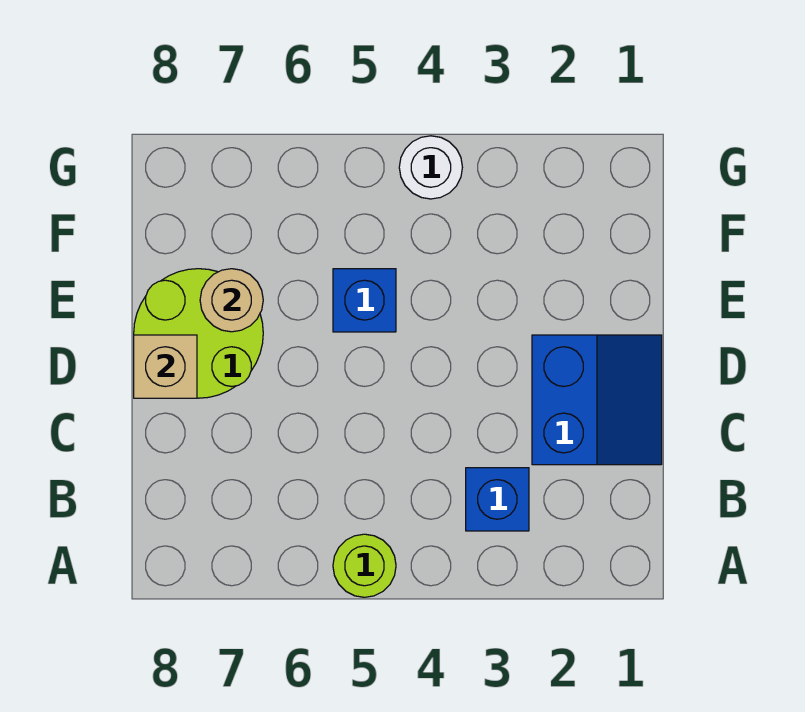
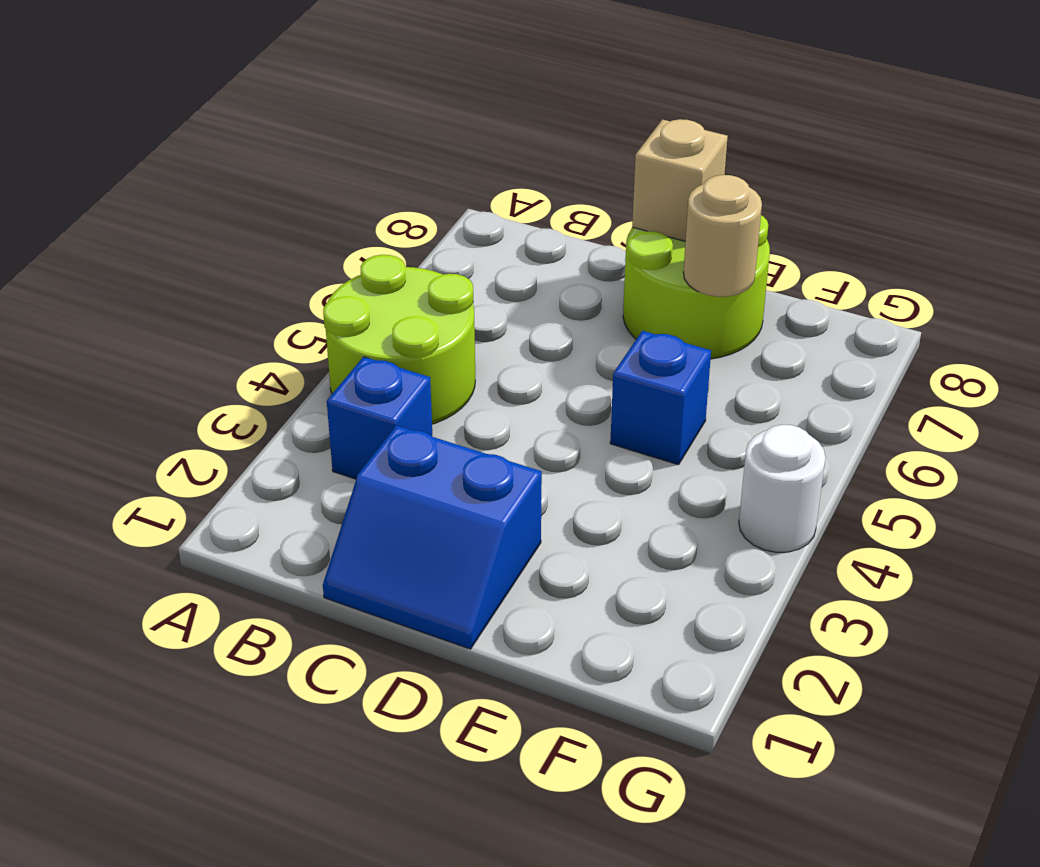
lime 1x1 round brick [333,534,396,597] -> lime 2x2 round brick [323,255,475,424]

